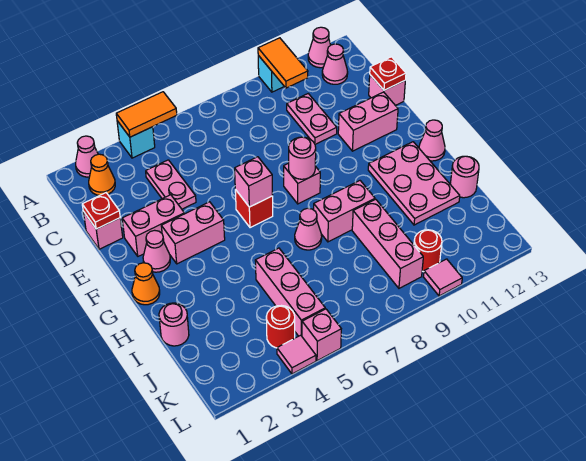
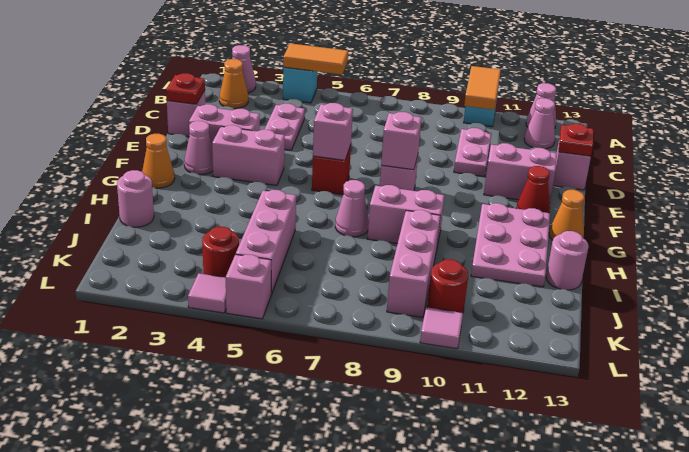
pink 1x1 round brick [289,137,316,179] -> pink 1x1 brick [381,112,421,170]
none -> red 1x1 cone [516,166,550,213]
pink 1x1 cone [419,120,445,161] -> orange 1x1 cone [549,190,584,240]

